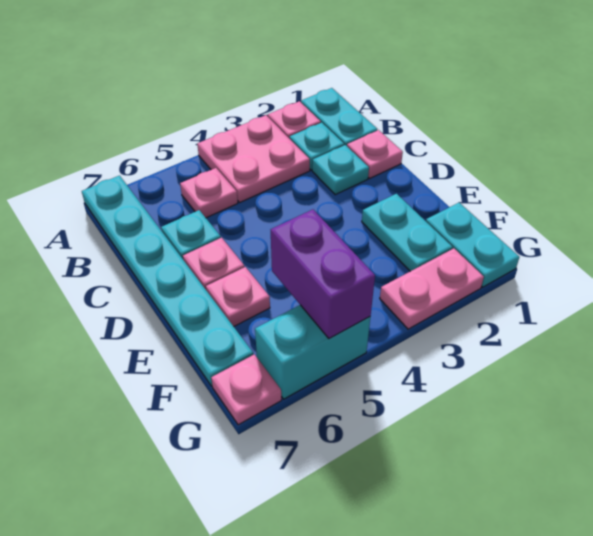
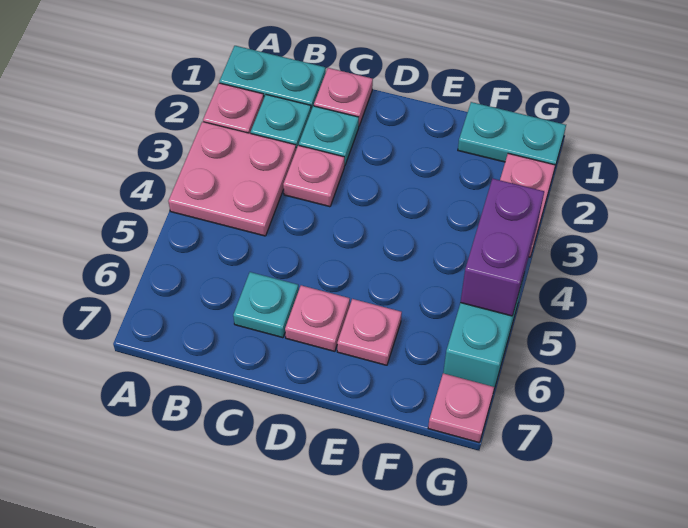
cyan 1x6 plate [82,176,253,386] -> none
pink 1x1 plate [180,168,238,218] -> pink 1x1 plate moved to [283,145,344,207]
cyan 1x2 plate [362,194,452,271] -> none
purple 1x2 brick [271,210,375,339] -> purple 1x2 brick turned to [461,179,544,316]

